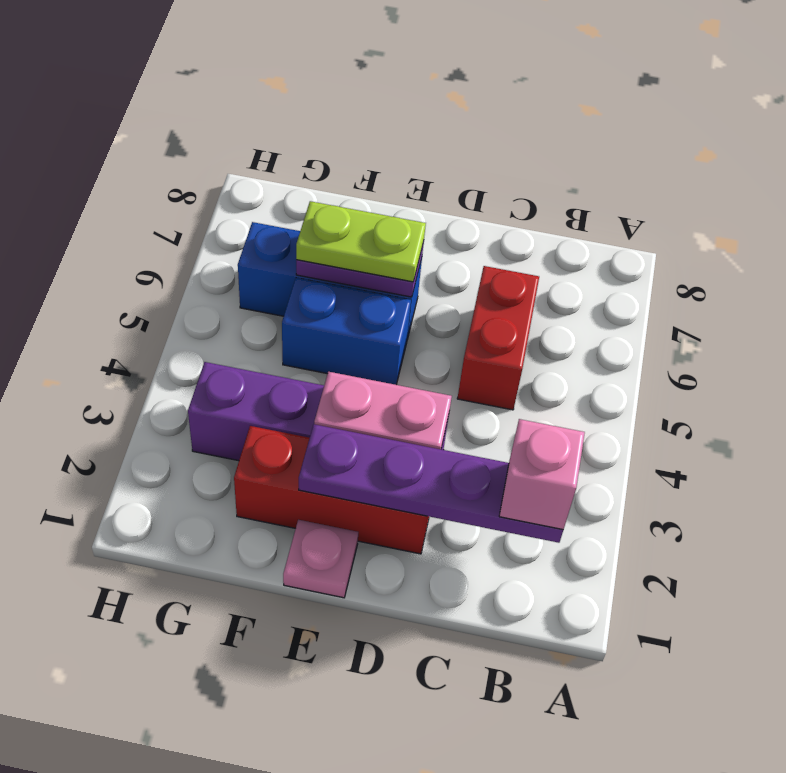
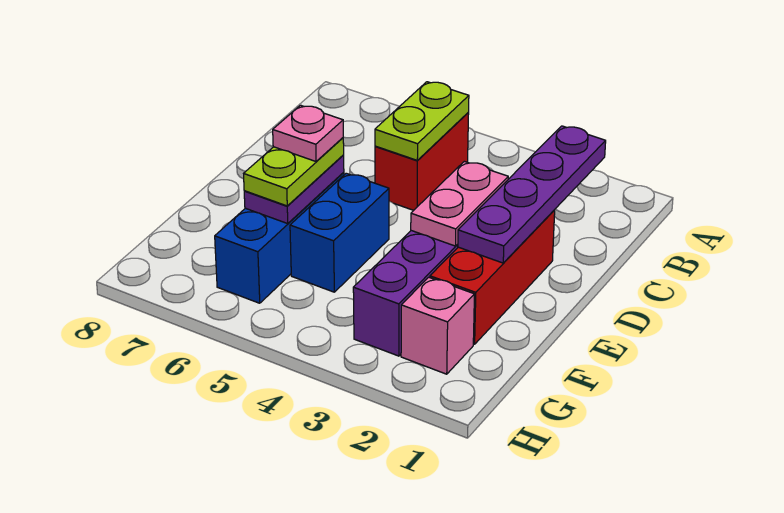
pink 1x1 brick [499,419,585,530] -> pink 1x1 brick moved to [401,277,474,374]
none -> lime 1x2 plate [375,82,469,160]
red 1x2 brick [457,266,539,410] -> red 1x2 brick turned to [375,113,469,210]
pink 1x1 plate [283,520,358,598] -> pink 1x1 plate moved to [273,105,343,161]

